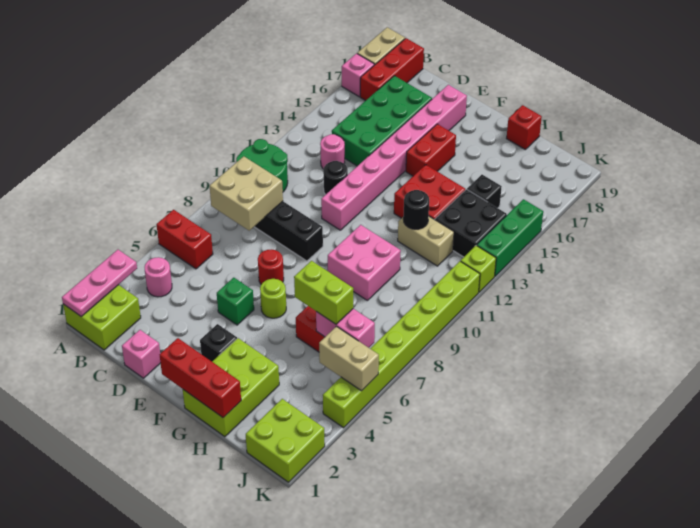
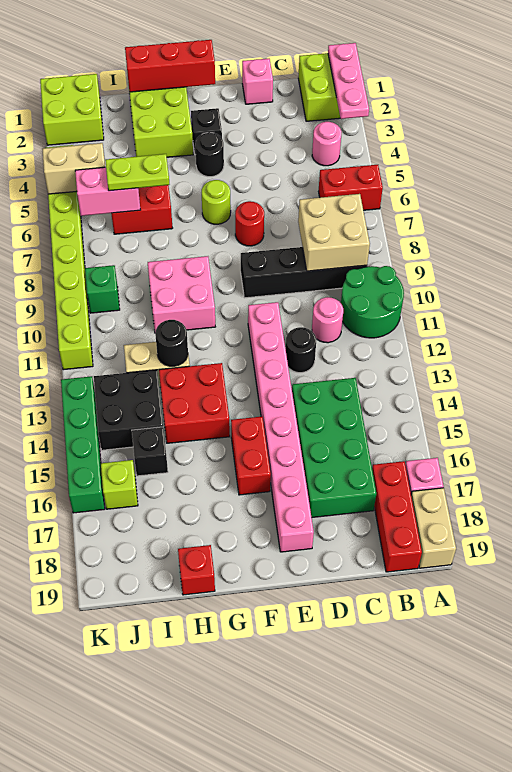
pink 1x1 round brick [320,134,345,169] -> pink 1x1 round brick moved to [312,297,343,343]
green 1x1 brick [217,278,254,325] -> green 1x1 brick moved to [85,265,120,313]
none -> black 1x1 round brick [195,133,224,177]
lime 1x2 brick [294,261,353,324] -> lime 1x2 plate [105,154,170,191]
lime 1x1 brick [461,245,496,292] -> lime 1x1 brick moved to [101,460,138,509]
green 1x3 brick [477,199,543,276] -> green 1x4 brick [61,376,105,513]

